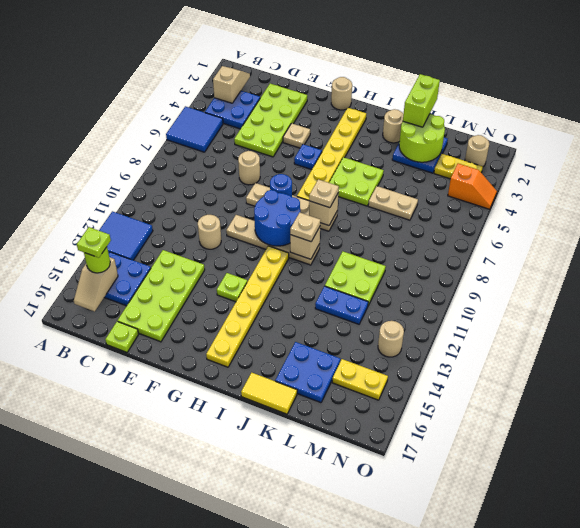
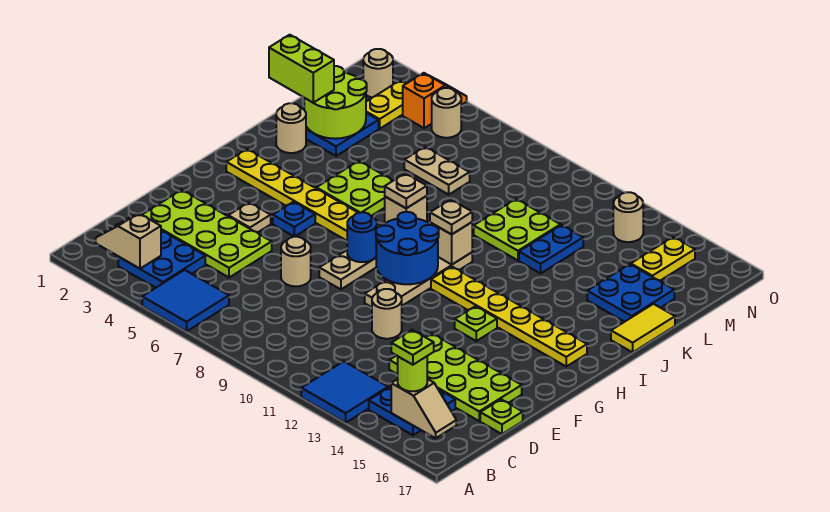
tan 1x1 round brick [331,77,352,110] -> tan 1x1 round brick moved to [432,88,461,138]
tan 1x2 plate [368,186,418,220] -> tan 1x2 plate turned to [404,147,470,194]

